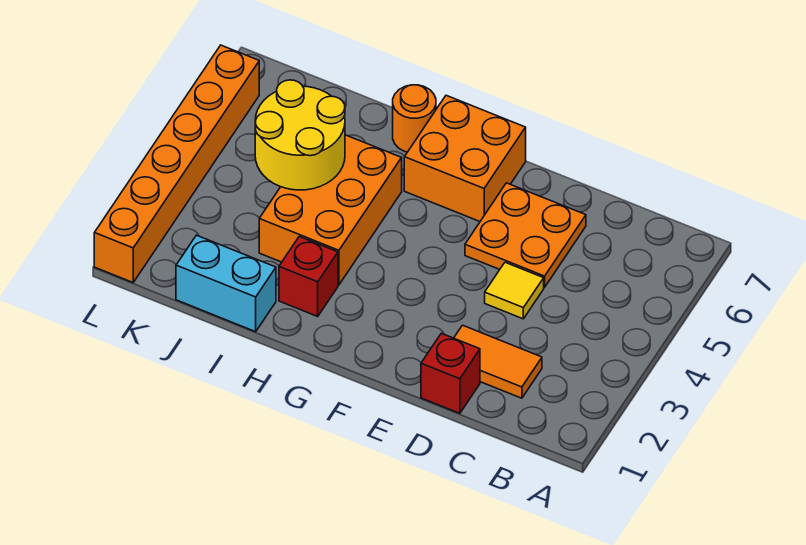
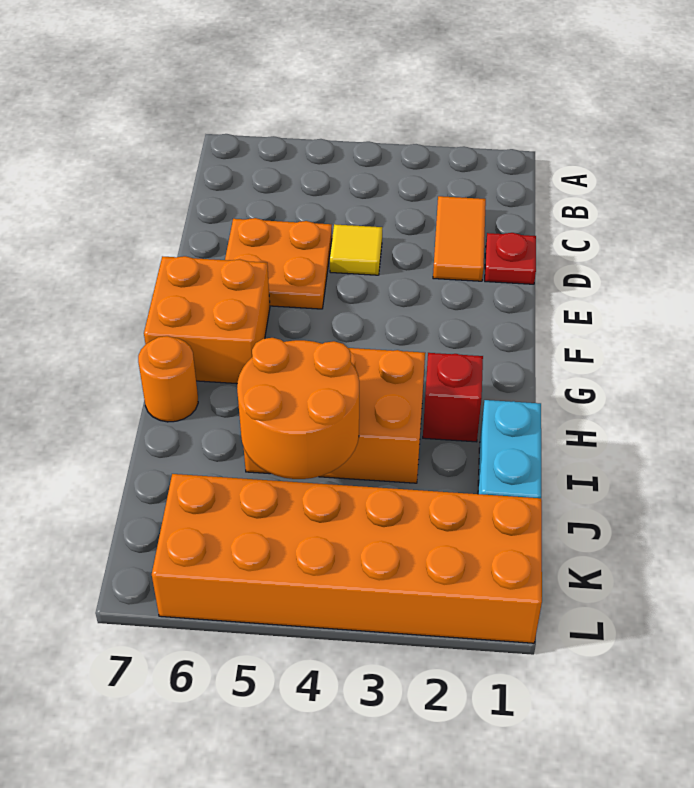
red 1x1 brick [421,333,480,413] -> red 1x1 plate [485,233,536,284]
yellow 2x2 round brick [255,80,345,190] -> orange 2x2 round brick [237,338,359,479]
orange 1x6 brick [94,45,259,282] -> orange 2x6 brick [152,474,542,643]

